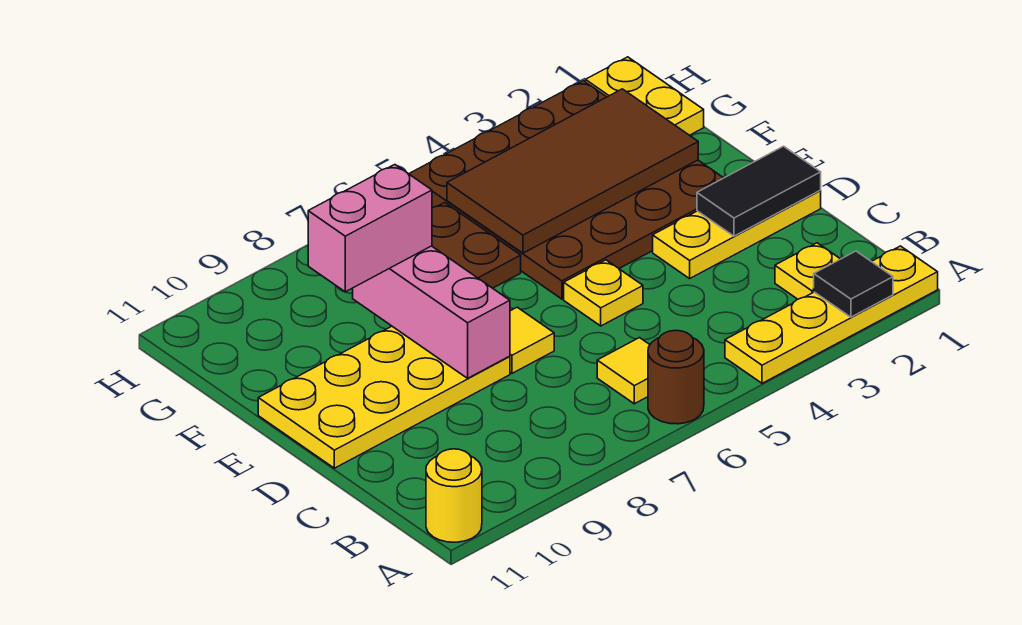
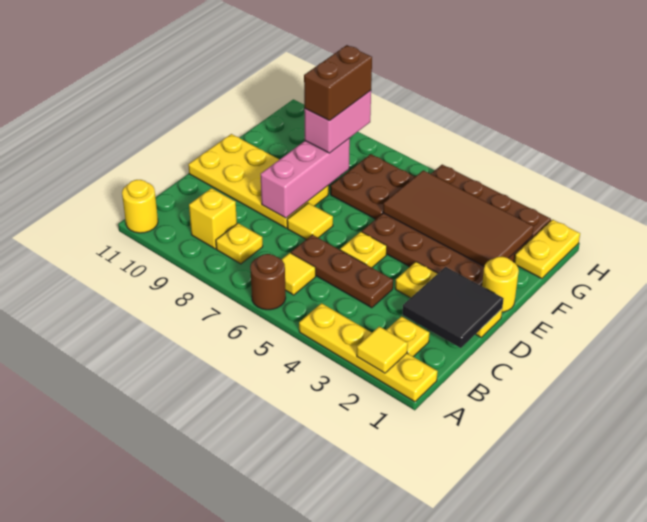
black 1x1 tile [814,251,893,317] -> yellow 1x1 tile [357,326,408,373]
none -> yellow 1x1 plate [216,223,263,264]
none -> yellow 1x1 brick [189,188,237,249]
none -> brown 1x3 plate [291,235,393,308]
black 1x2 tile [697,146,821,236] -> black 2x2 tile [402,267,504,348]
none -> yellow 1x1 round brick [482,257,519,312]
pink 1x2 brick [308,165,432,292] -> pink 1x2 brick turned to [304,91,371,153]
none -> brown 1x2 brick [304,45,372,121]

